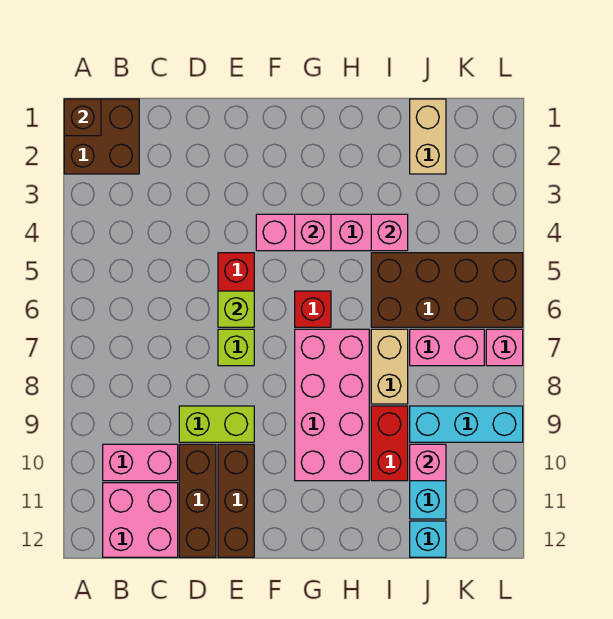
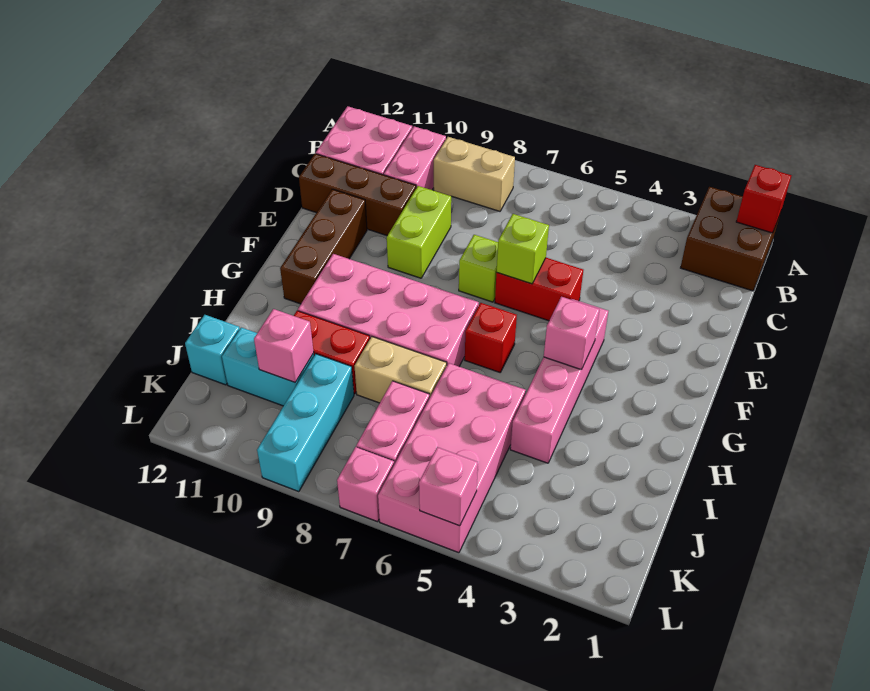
brown 1x1 brick [64,99,101,136] -> red 1x1 brick [736,165,791,233]
brown 1x3 brick [218,444,254,557] -> brown 1x3 brick turned to [280,189,367,304]
pink 1x1 brick [371,214,408,251] -> pink 1x1 brick moved to [419,447,478,526]
brown 2x4 brick [371,253,523,327] -> pink 2x4 brick [378,363,526,553]
tan 1x2 brick [410,99,446,174] -> tan 1x2 brick moved to [434,137,515,211]

